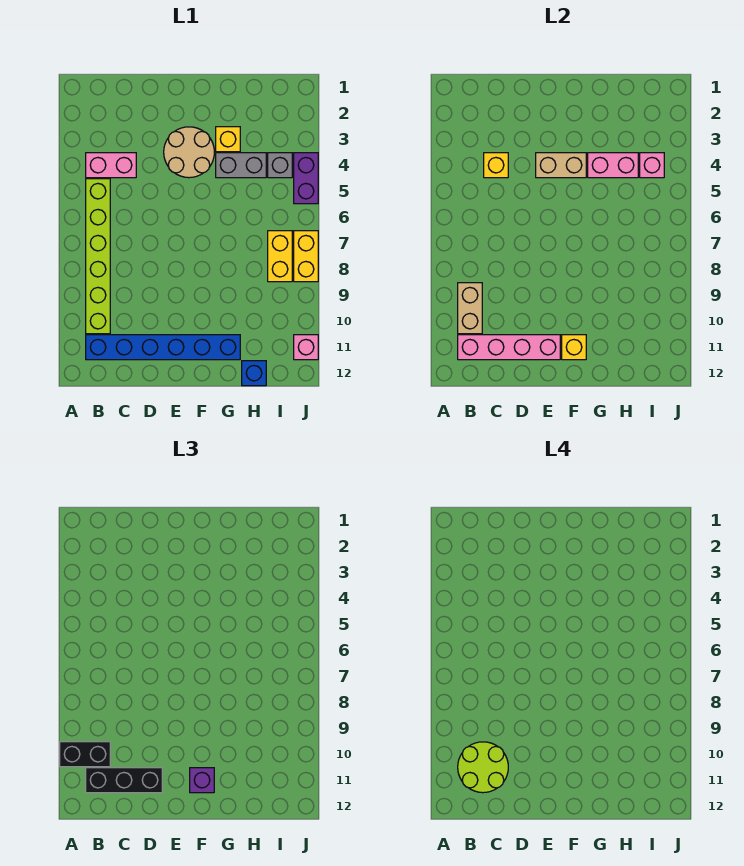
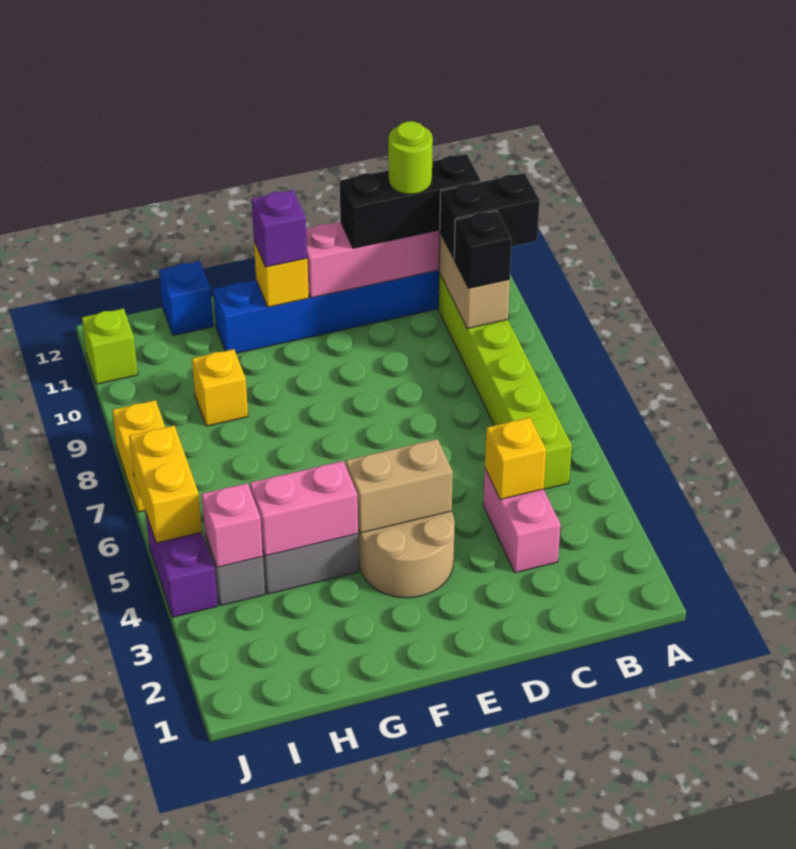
pink 1x2 brick [86,153,136,178] -> pink 1x2 brick turned to [483,469,561,573]
none -> black 1x1 brick [454,211,512,288]
lime 2x2 round brick [458,742,508,793] -> lime 1x1 round brick [388,121,433,194]
yellow 1x1 brick [216,127,240,152] -> yellow 1x1 brick moved to [192,349,248,426]
yellow 1x2 brick [268,231,292,282] -> yellow 1x2 brick moved to [129,426,202,543]
pink 1x1 brick [294,335,318,360] -> lime 1x1 brick [82,308,138,384]

